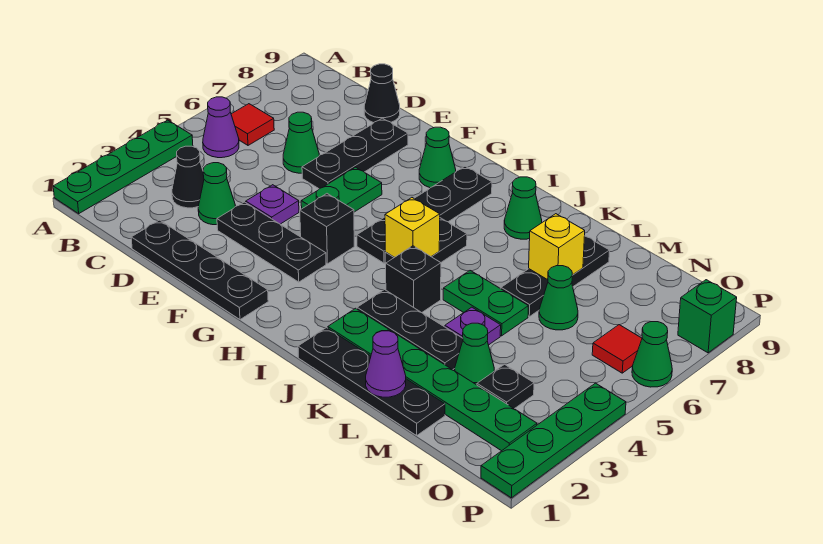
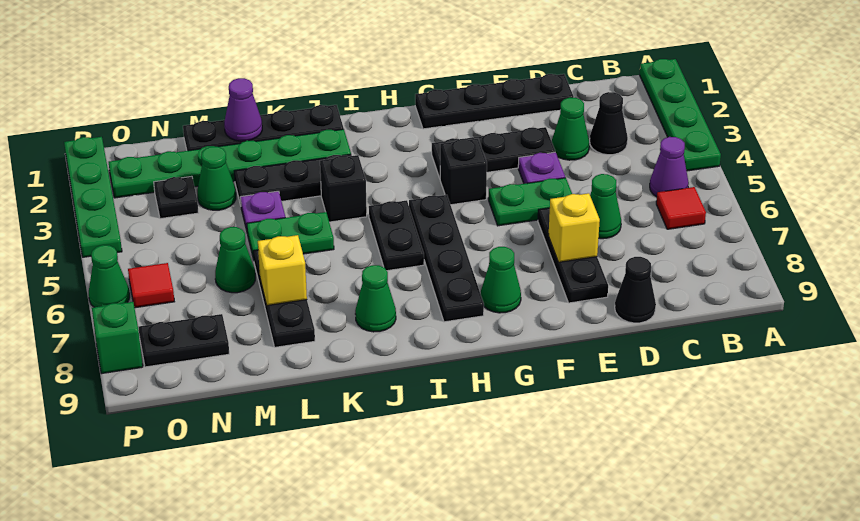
green 1x2 plate [301,167,382,212] -> green 1x2 plate turned to [489,178,572,226]
yellow 1x1 brick [385,198,440,257] -> yellow 1x1 brick moved to [549,193,600,262]
none -> black 1x2 plate [138,314,229,367]

